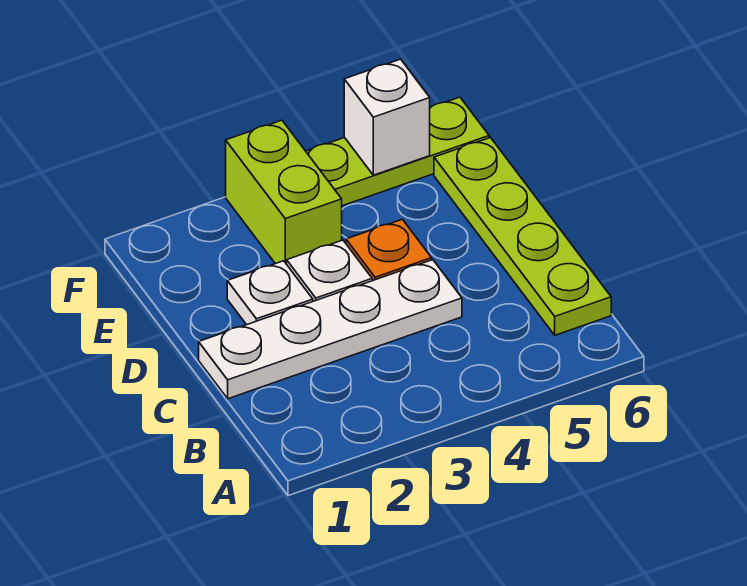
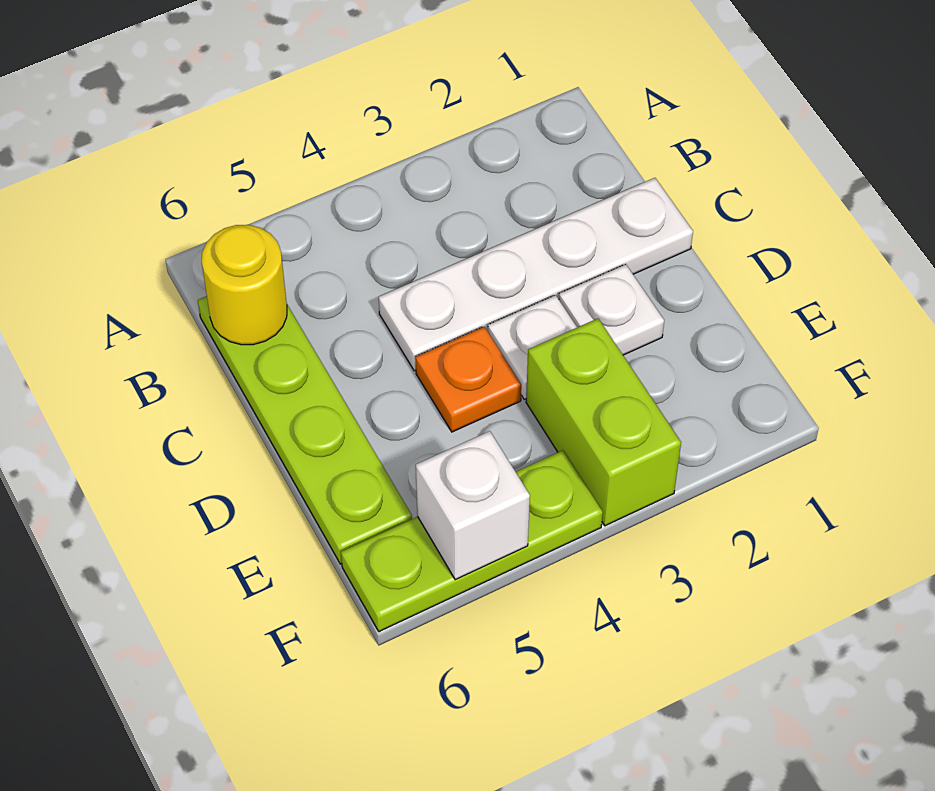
none -> yellow 1x1 round brick [202,225,287,345]

